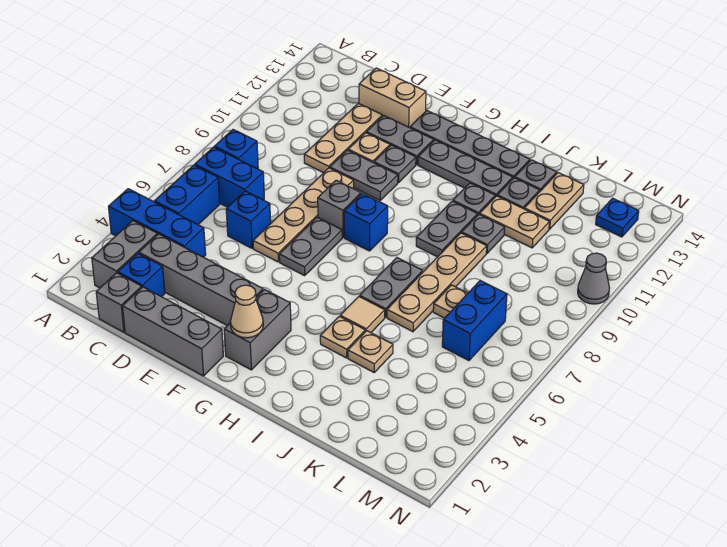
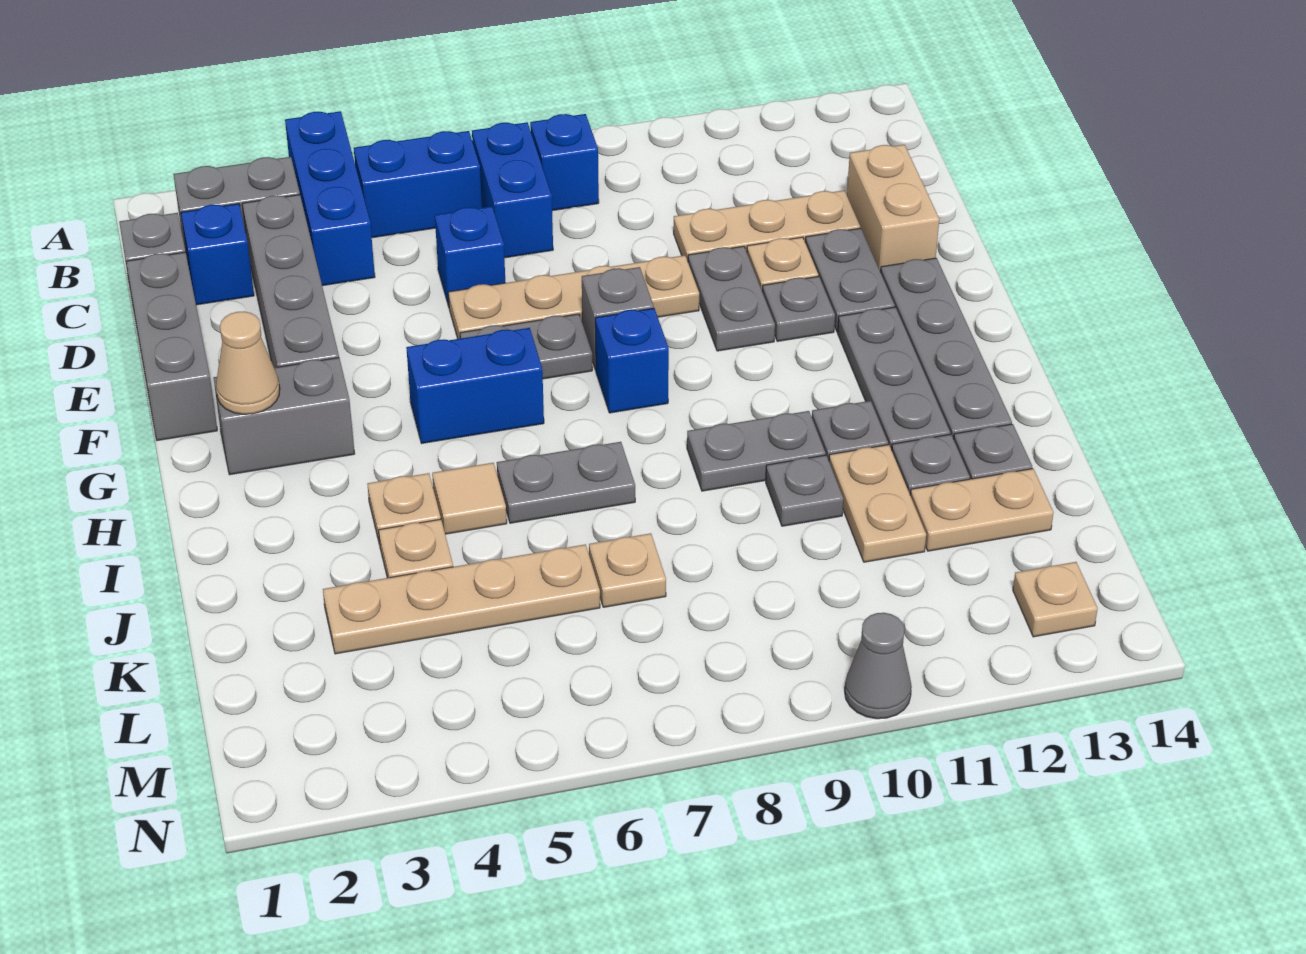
tan 1x4 plate [387,233,487,332] -> tan 1x4 plate moved to [323,544,600,654]
blue 1x2 brick [442,281,507,361] -> blue 1x2 brick moved to [406,328,544,444]
blue 1x1 plate [596,198,639,237] -> tan 1x1 plate [1013,562,1098,637]

